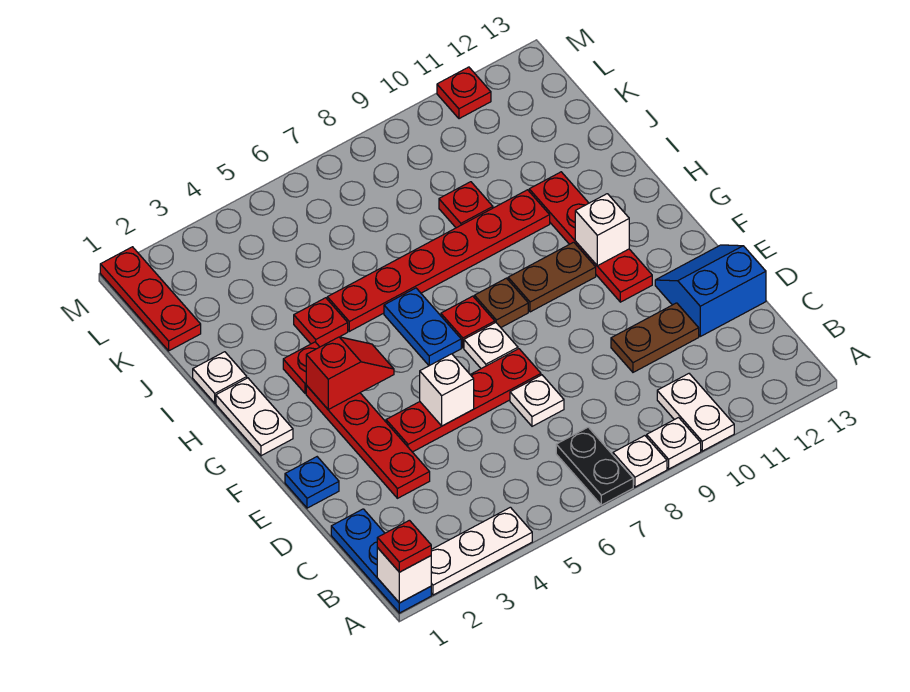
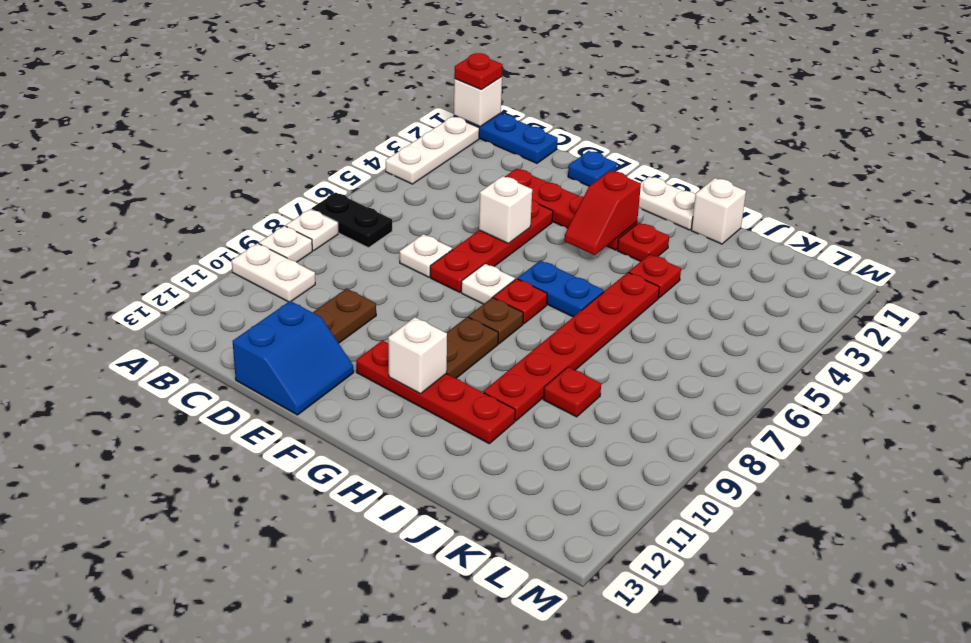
white 1x1 plate [193,352,247,403] -> white 1x1 brick [691,178,746,244]
red 1x3 plate [100,247,201,351] -> none
red 1x1 plate [437,67,491,119] -> none

